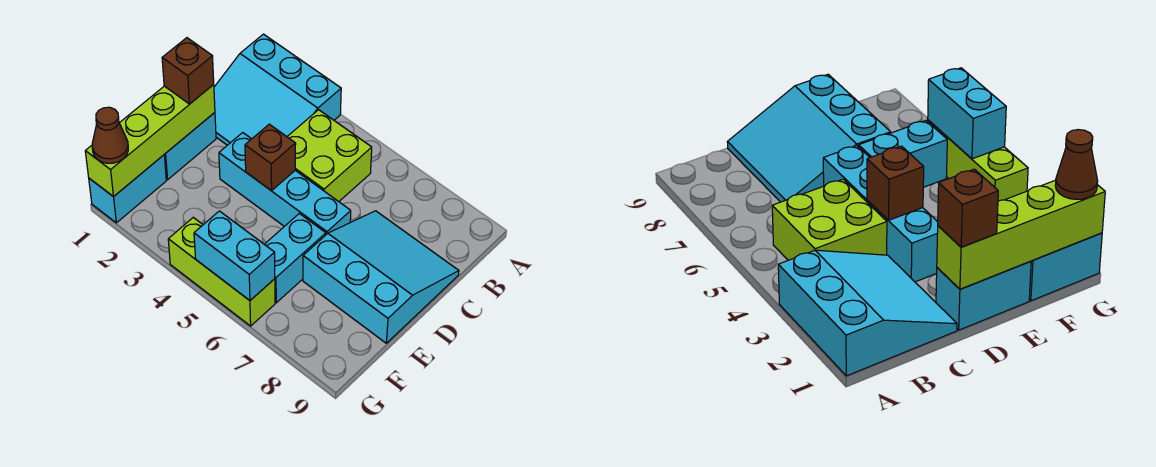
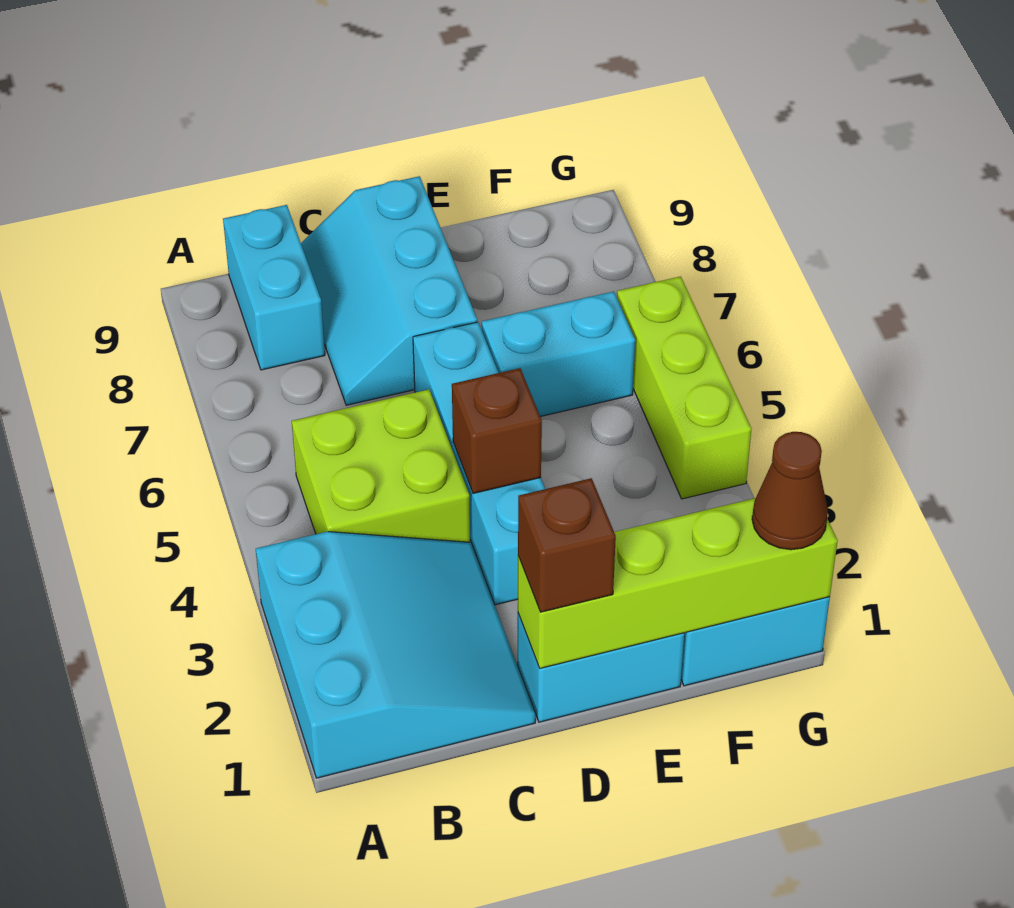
cyan 3x3 slope [303,211,459,343] -> cyan 2x3 slope [301,176,477,405]
cyan 1x2 brick [194,211,275,300] -> cyan 1x2 brick moved to [223,205,325,370]

